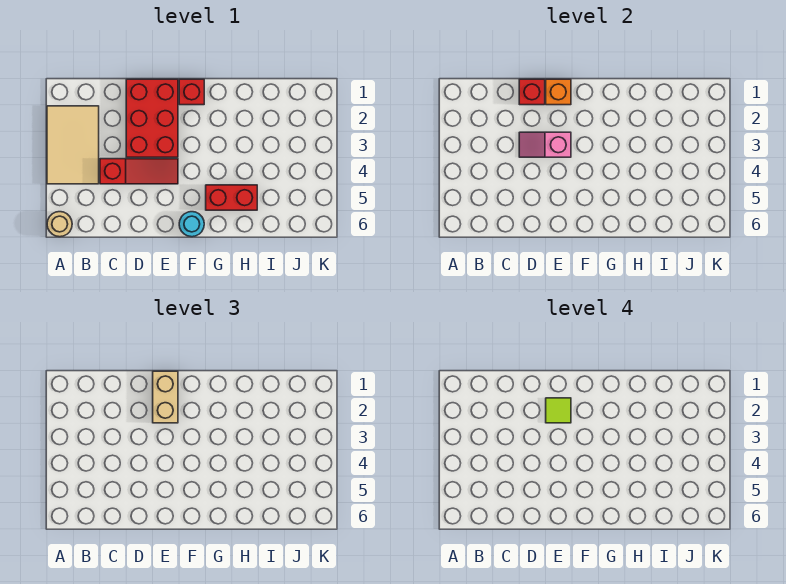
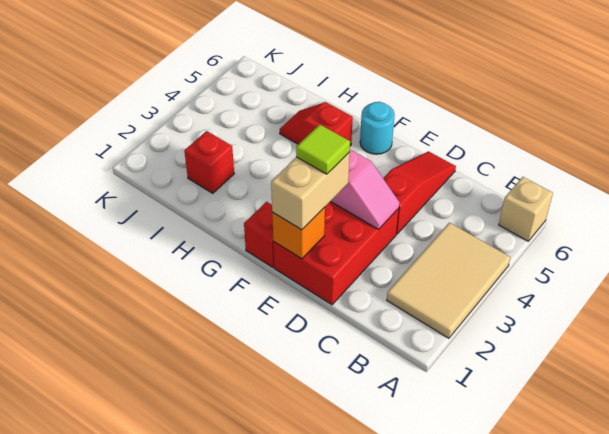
tan 1x1 round brick [47,212,72,237] -> tan 1x1 brick [499,177,553,241]
red 1x3 slope [100,159,178,184] -> red 1x3 slope turned to [383,151,456,234]
red 1x1 brick [519,79,545,105] -> red 1x1 brick moved to [184,131,234,193]
red 1x2 brick [206,185,257,210] -> red 1x2 slope [280,102,353,146]

